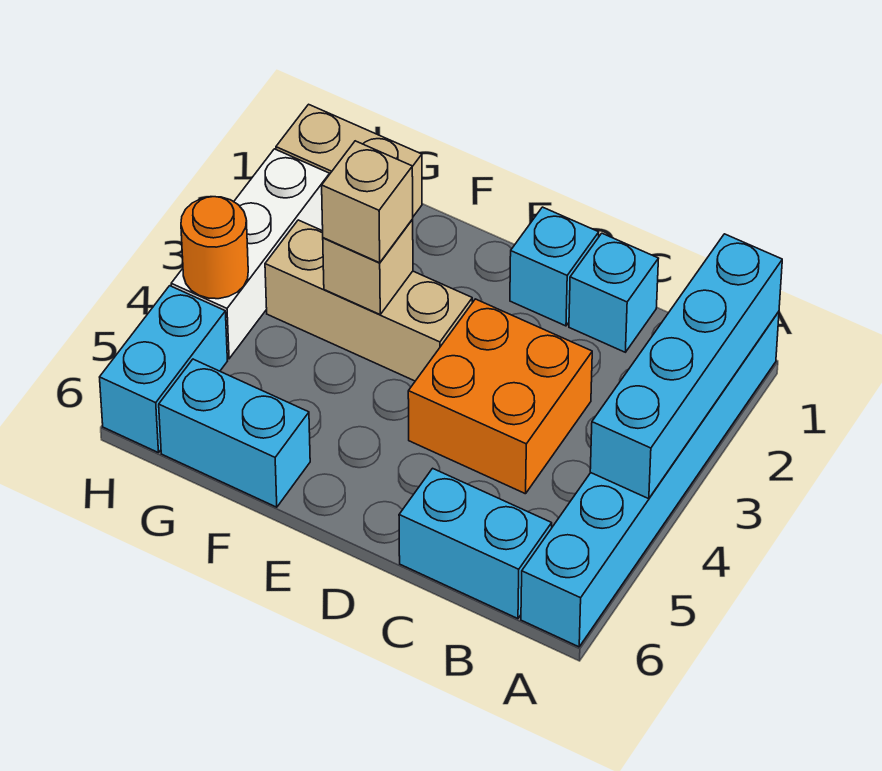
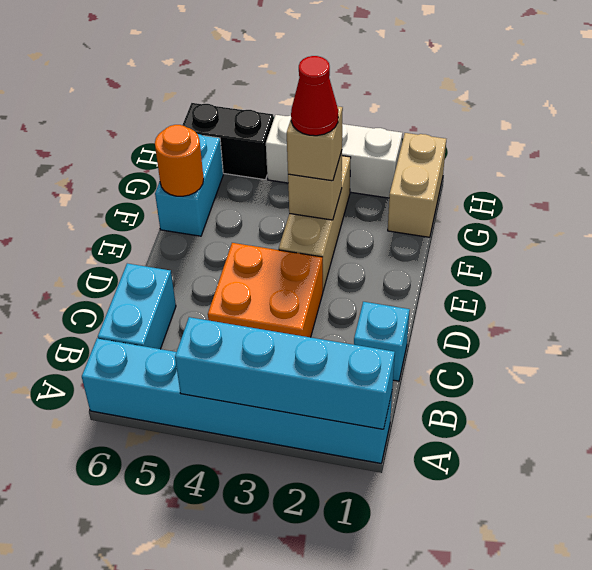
cyan 1x1 brick [510,207,599,326] -> none
none -> red 1x1 cone [291,56,338,136]
orange 1x1 round brick [181,197,248,299] -> orange 1x1 round brick moved to [155,125,204,196]
cyan 1x2 brick [100,286,227,453] -> black 1x2 brick [183,103,274,180]

